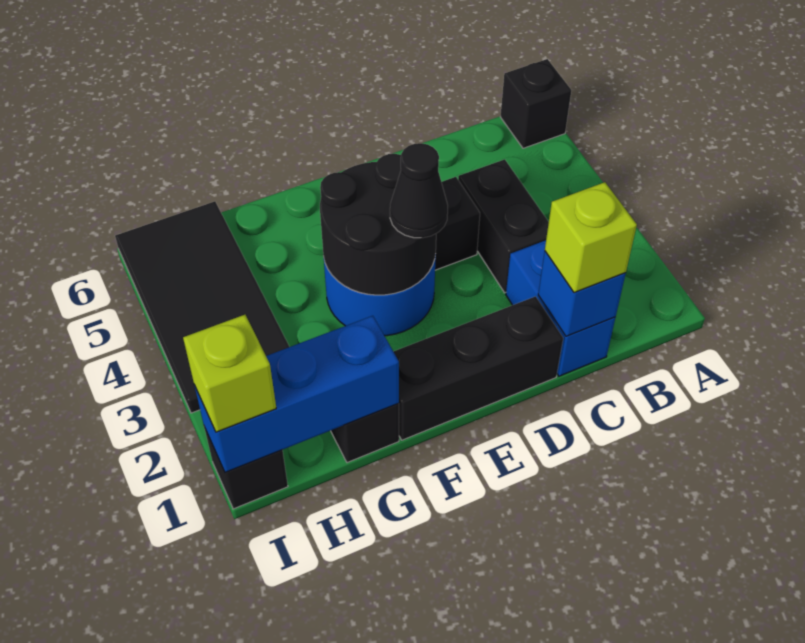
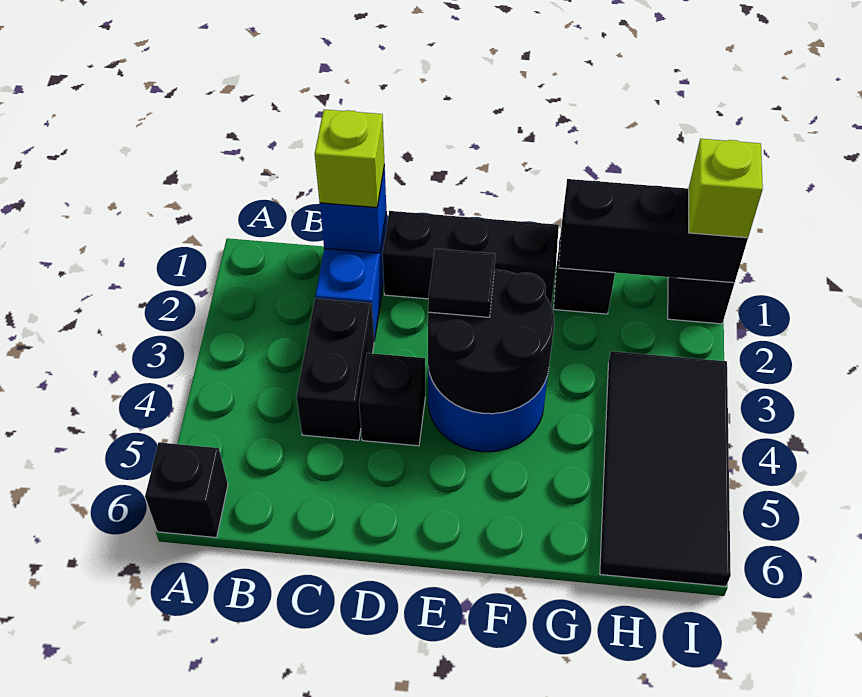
black 1x1 cone [390,143,448,238] -> black 1x1 tile [428,249,495,317]
blue 1x3 brick [194,316,399,473] -> black 1x3 brick [559,179,748,283]

